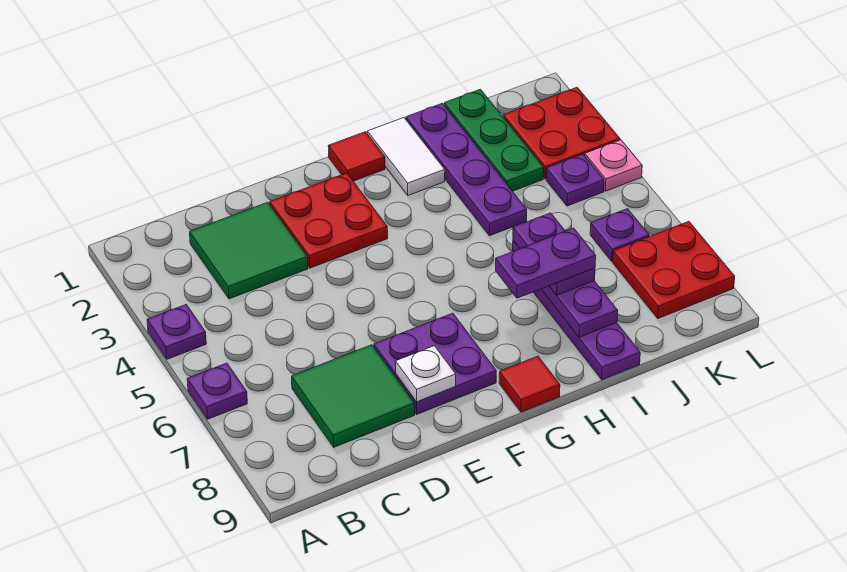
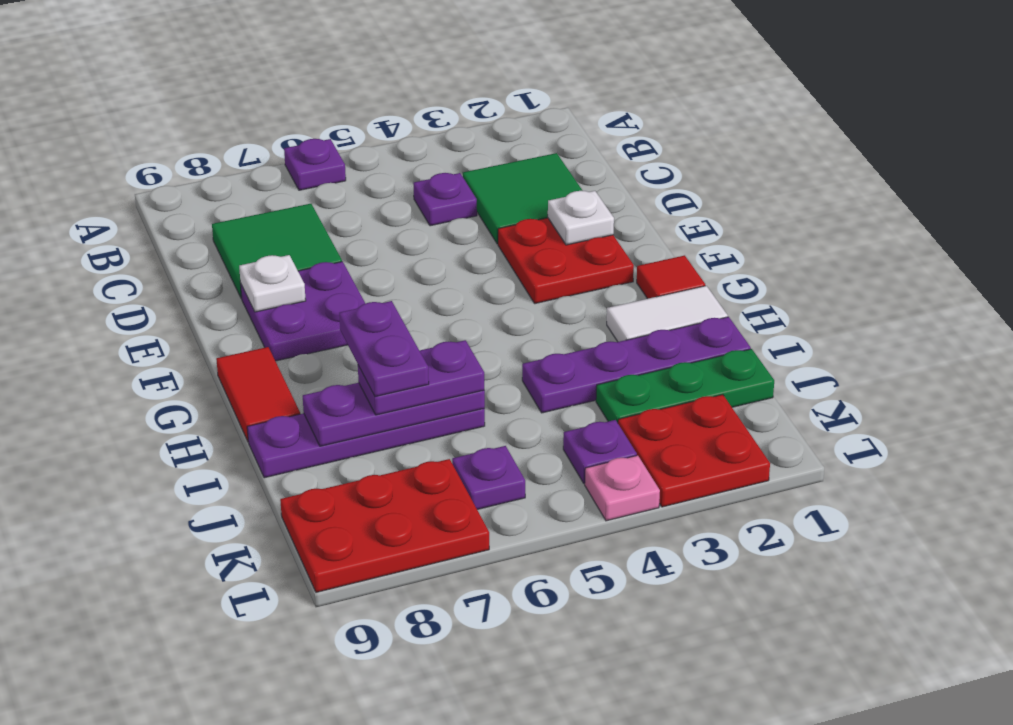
purple 1x1 plate [147,305,206,359] -> purple 1x1 plate moved to [413,173,477,226]
none -> white 1x1 plate [548,191,614,245]
red 1x1 tile [499,356,560,412] -> red 1x2 tile [216,347,300,441]
red 2x2 plate [613,221,735,318] -> red 2x3 plate [280,459,489,592]

